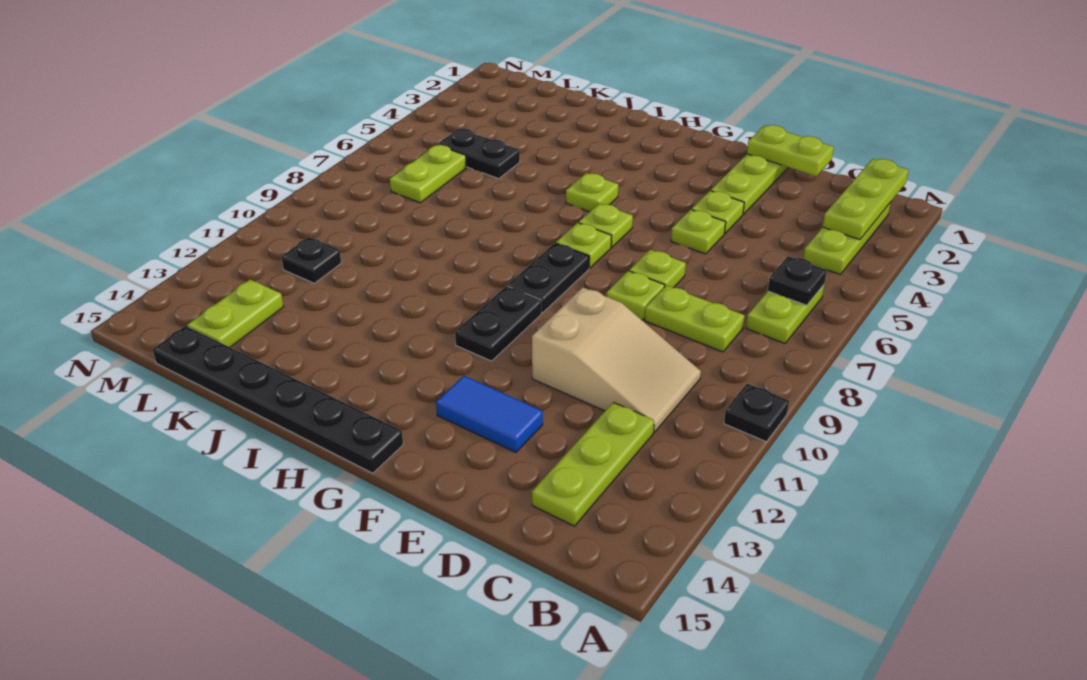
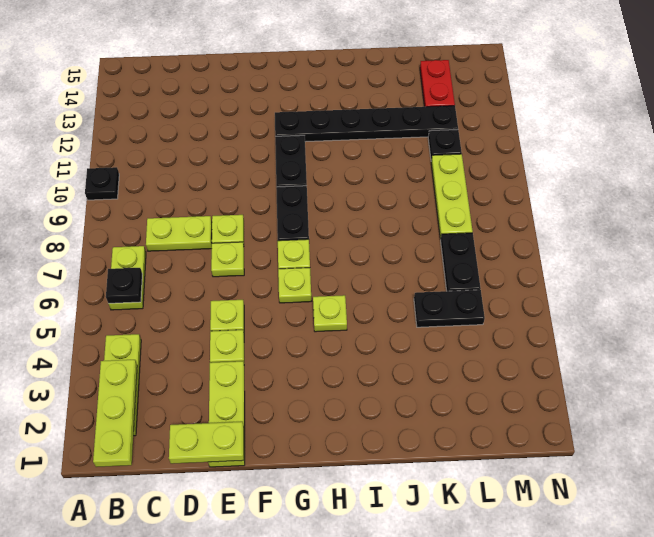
tan 2x3 slope [532,287,701,432] -> none
lime 1x3 plate [532,402,654,526] -> lime 1x3 plate moved to [431,154,473,239]
blue 1x2 tile [436,376,543,452] -> none
black 1x6 plate [153,326,403,473] -> black 1x6 plate moved to [275,106,458,142]
lime 1x2 plate [390,145,466,203] -> black 1x2 plate [441,233,481,291]
lime 1x2 plate [187,280,283,347] -> red 1x2 plate [420,60,455,107]

